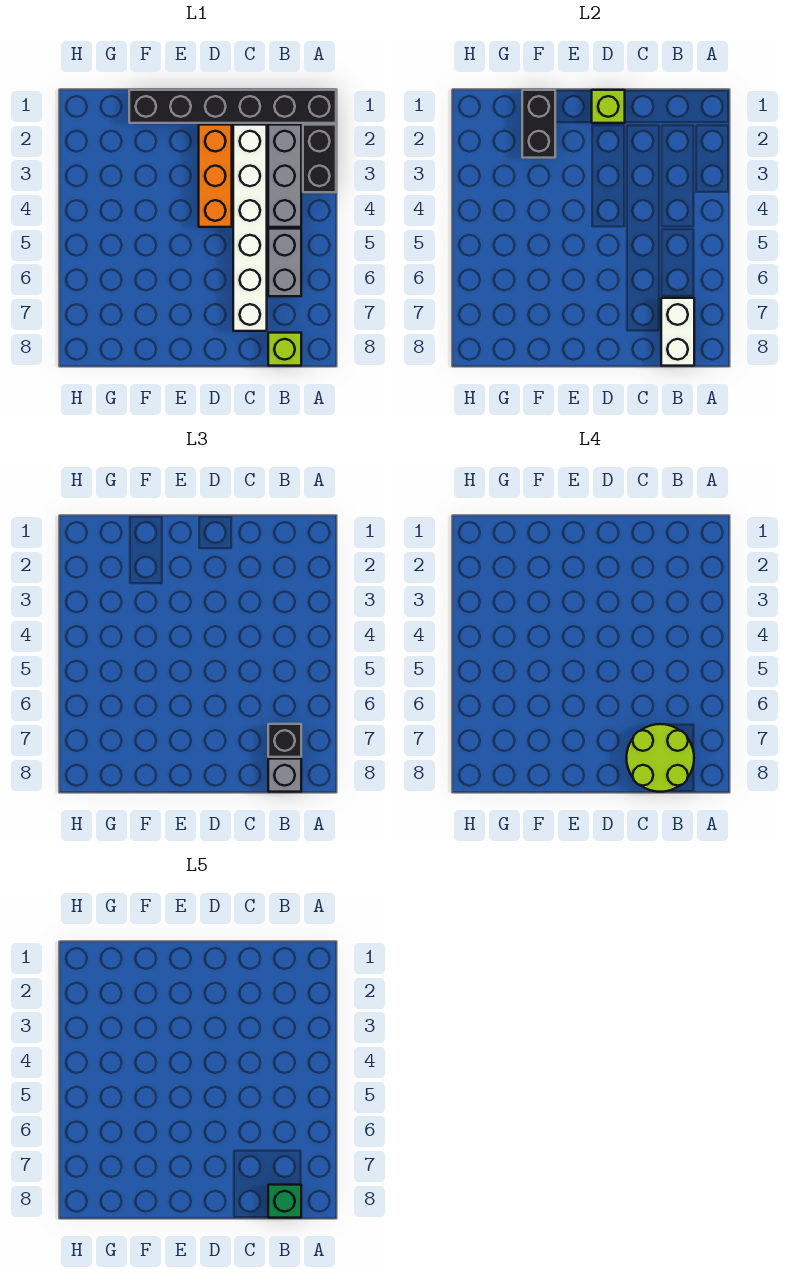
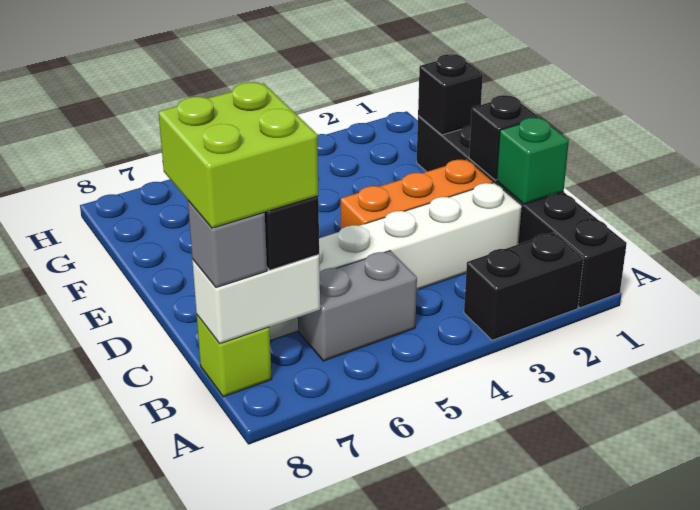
grey 1x3 brick [268,125,301,227] -> none
lime 2x2 round brick [627,724,694,792] -> lime 2x2 brick [159,82,318,228]
green 1x1 brick [268,1185,301,1218] -> green 1x1 brick moved to [497,118,569,204]
lime 1x1 brick [592,90,625,123] -> black 1x1 brick [469,95,539,180]
black 1x2 brick [522,90,555,158] -> black 1x1 brick [418,54,483,135]

